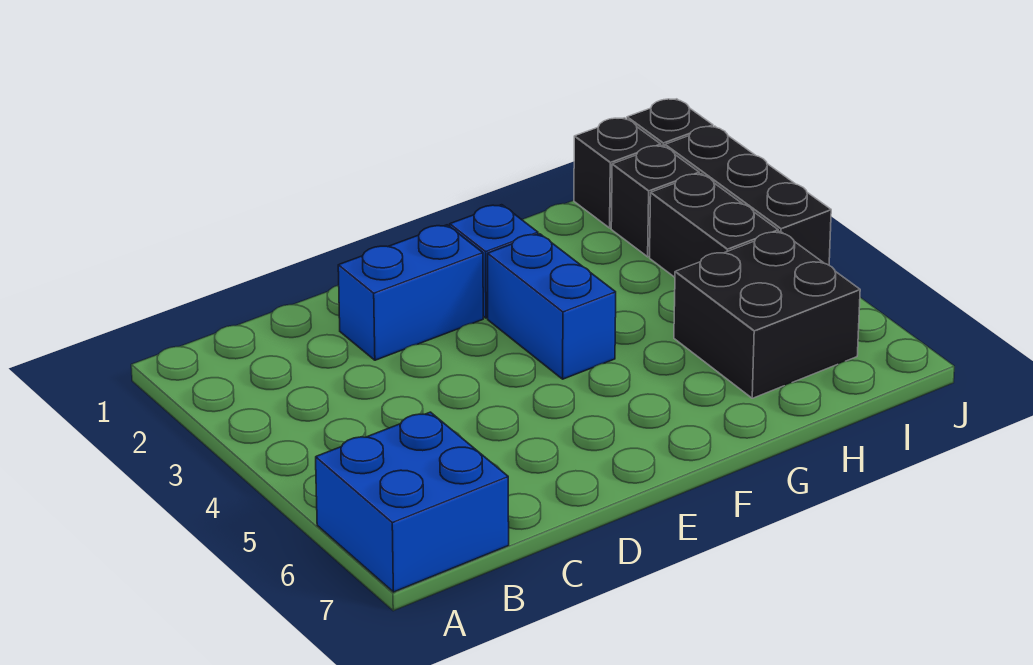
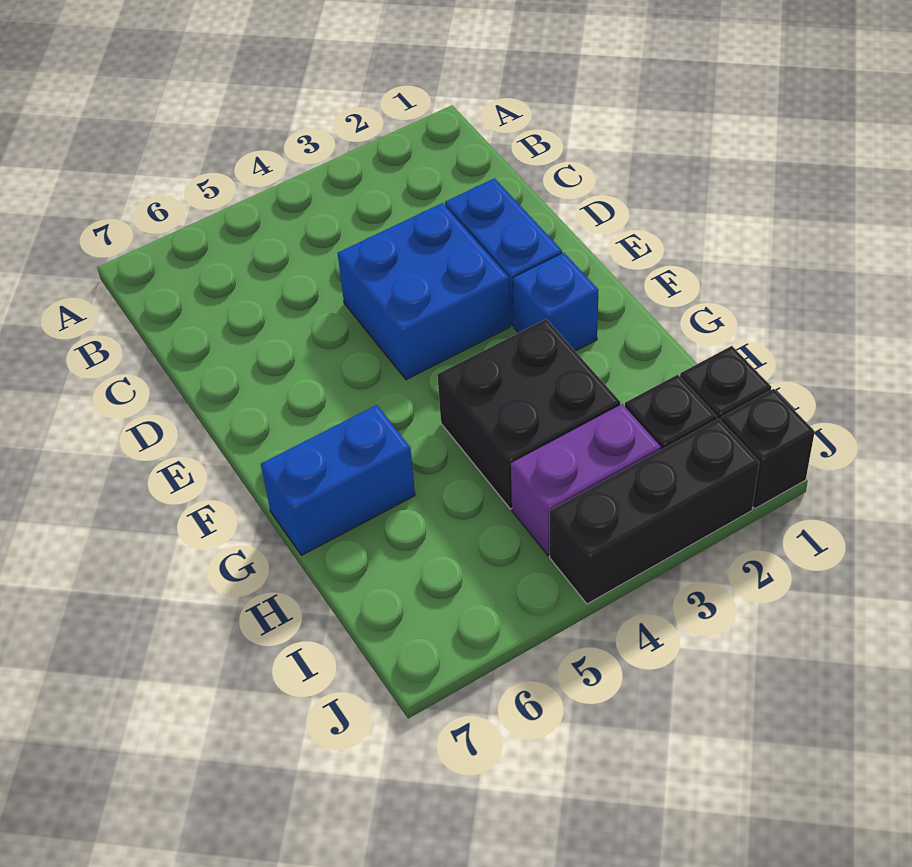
blue 2x2 brick [316,412,509,592] -> blue 2x2 brick moved to [338,203,510,380]
blue 1x2 brick [488,234,616,379] -> blue 1x2 brick moved to [261,405,415,555]
black 2x2 brick [674,231,860,398] -> black 2x2 brick moved to [437,319,620,509]
black 1x2 brick [650,174,778,277] -> purple 1x2 brick [511,404,661,555]

